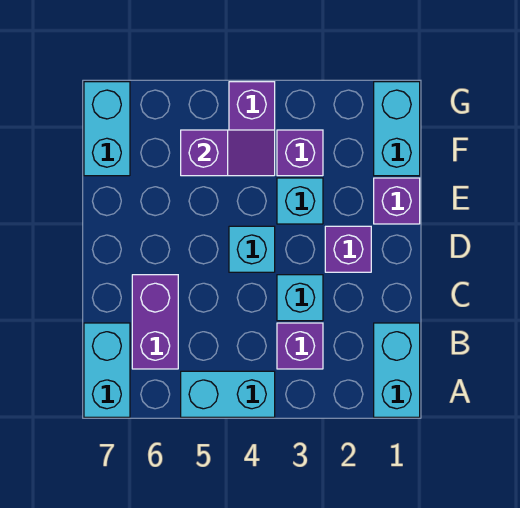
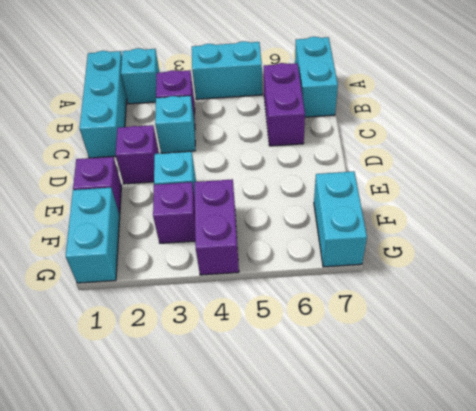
cyan 1x2 brick [374,323,420,417] -> cyan 1x3 brick [80,51,127,158]
cyan 1x1 brick [229,226,275,272] -> cyan 1x1 brick moved to [121,48,159,104]
purple 1x2 slope [181,130,275,176] -> none

